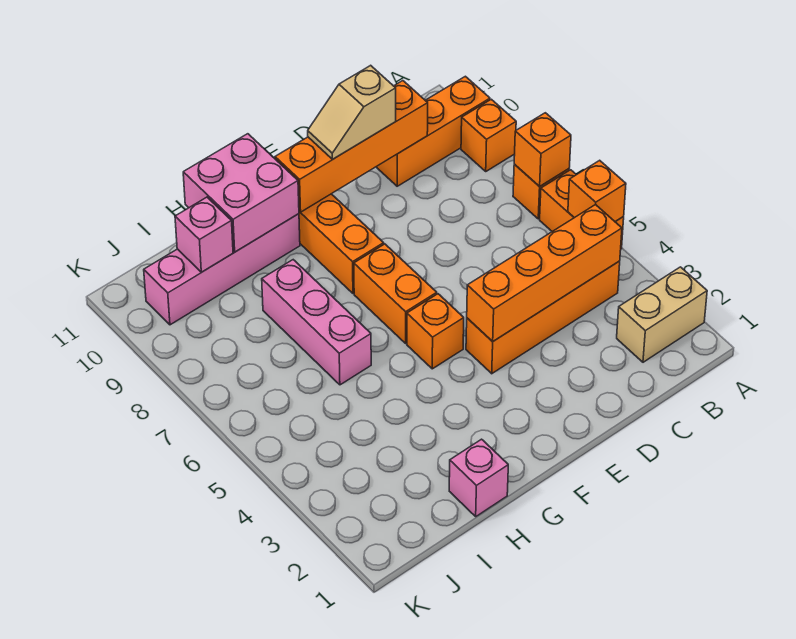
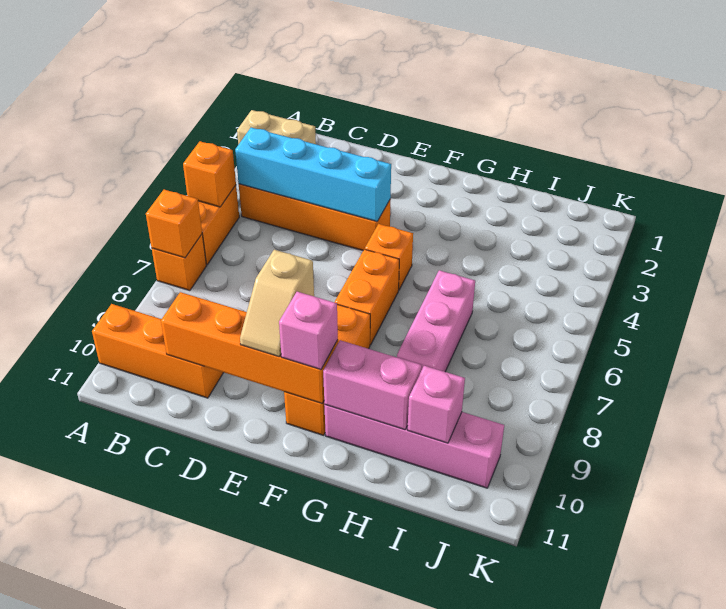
orange 1x1 brick [461,99,516,171] -> none
orange 1x4 brick [467,204,622,342] -> cyan 1x4 brick [235,128,391,222]
tan 1x2 slope [308,65,396,159] -> tan 1x2 slope turned to [240,250,314,357]
pink 2x2 brick [183,134,299,252] -> pink 1x2 brick [323,340,422,430]
pink 1x1 brick [449,439,508,516] -> pink 1x1 brick moved to [279,292,338,370]

